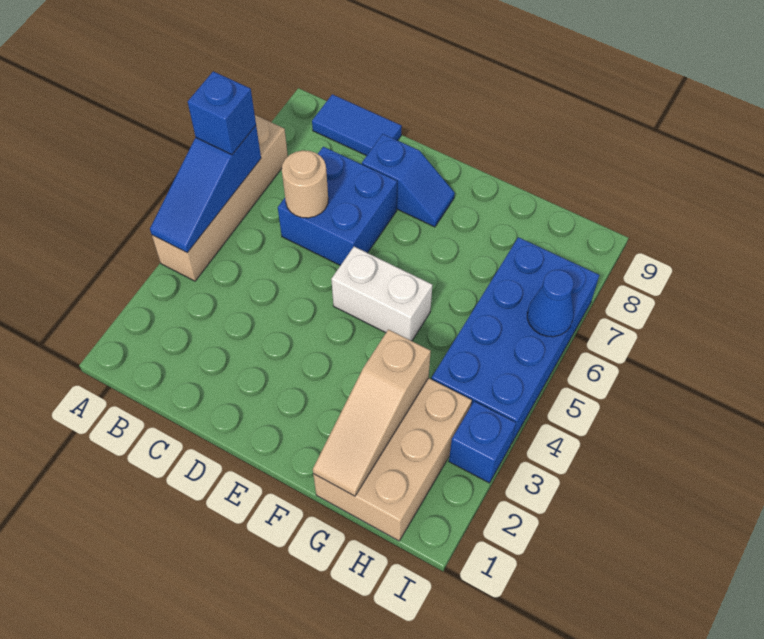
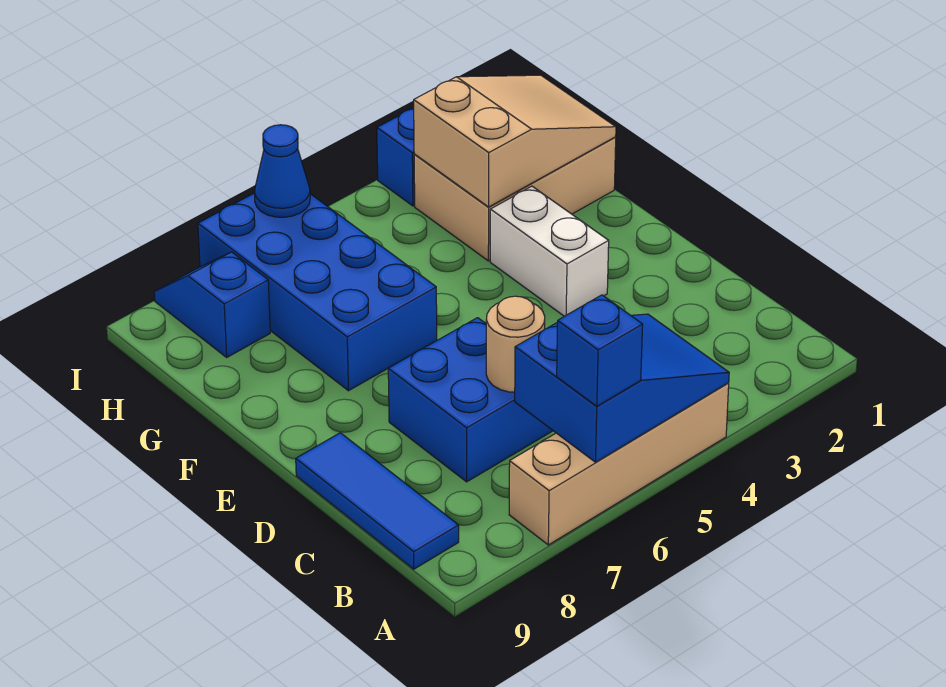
blue 1x3 slope [150,126,261,253] -> blue 2x3 slope [515,314,729,462]
blue 1x2 tile [312,94,402,156] -> blue 1x3 tile [296,433,459,569]
blue 1x2 slope [362,134,455,227] -> blue 1x2 slope moved to [154,252,270,357]
white 1x2 brick [331,247,432,341] -> white 1x2 brick moved to [490,186,609,316]
tan 1x3 slope [313,330,431,496] -> tan 2x3 slope [414,75,616,207]
blue 2x4 brick [432,237,599,444] -> blue 2x4 brick turned to [198,193,437,391]

